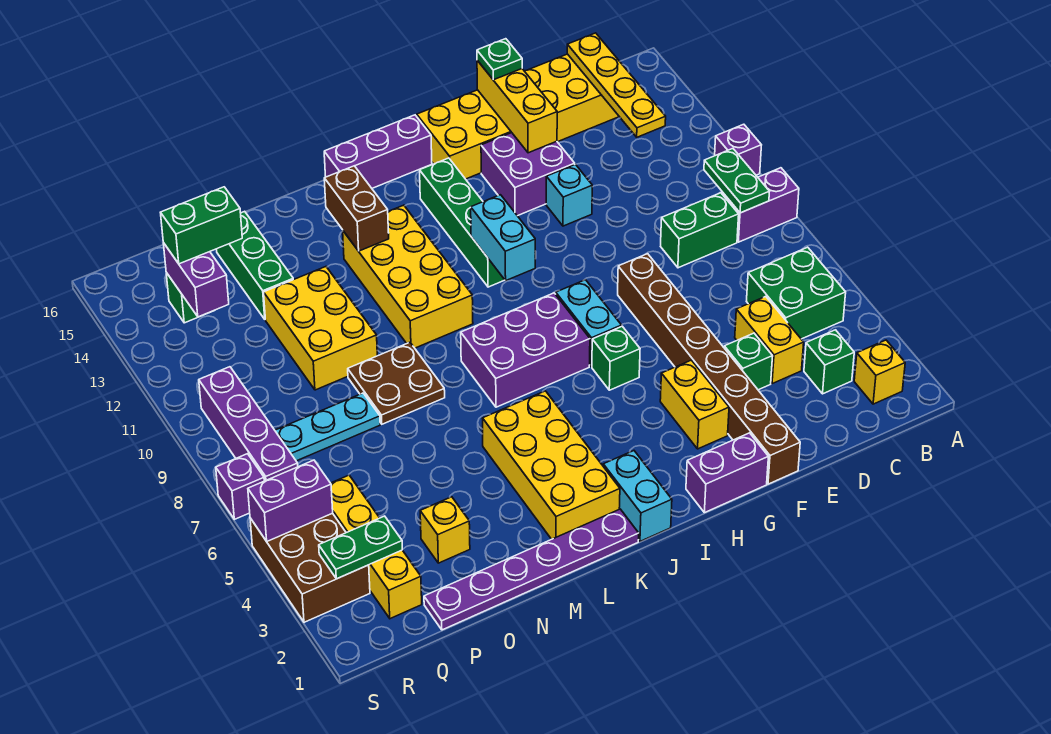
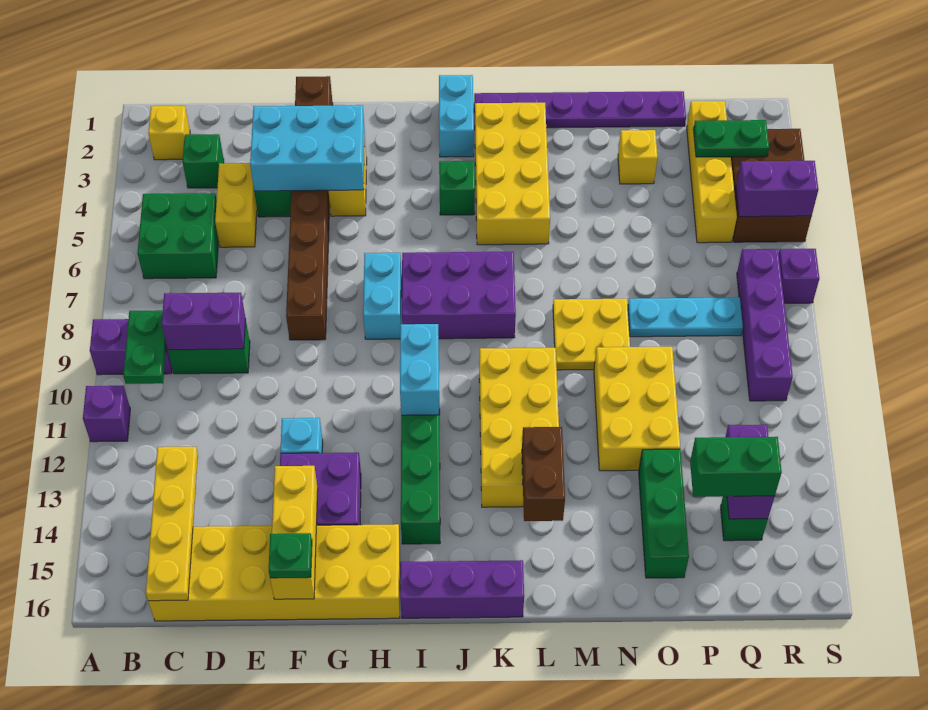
none -> cyan 2x3 brick [250,105,365,191]
purple 1x2 brick [686,433,768,513] -> purple 1x2 brick moved to [162,293,246,350]
green 1x1 brick [592,326,640,390] -> green 1x1 brick moved to [439,161,475,215]
brown 2x2 plate [348,342,445,424] -> yellow 2x2 plate [553,299,630,370]

